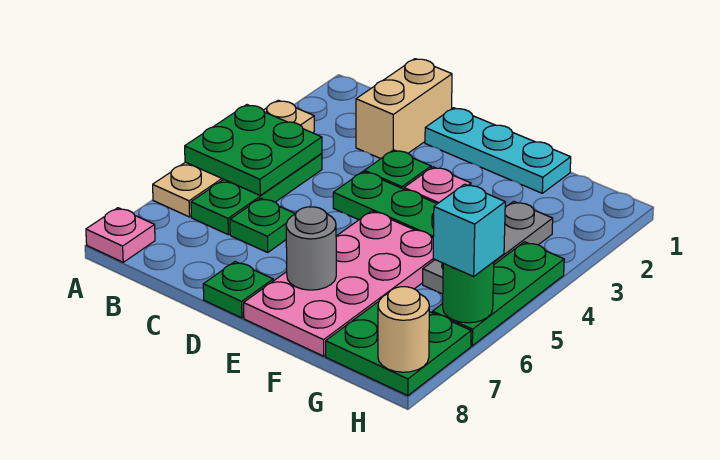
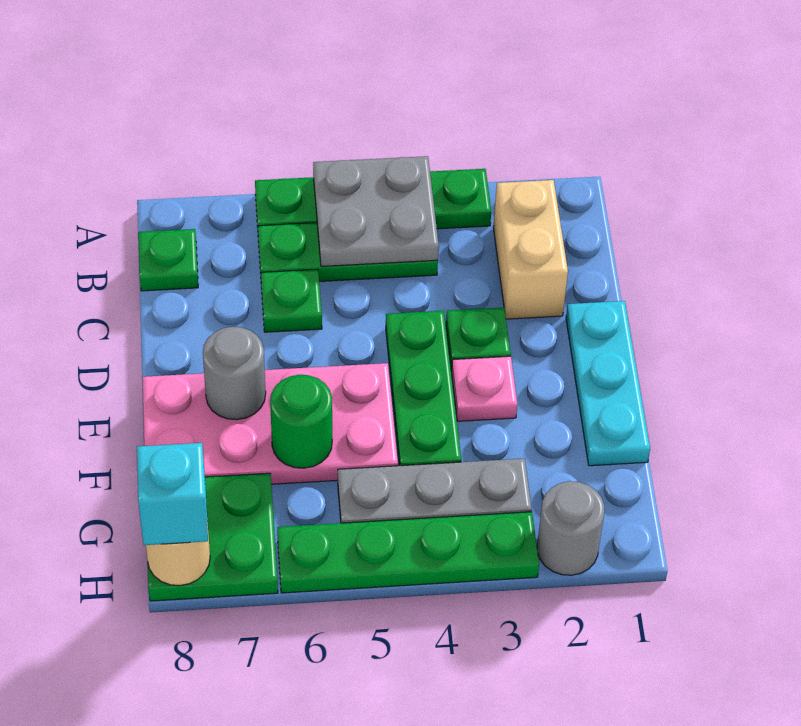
tan 1x4 plate [153,100,314,217] -> green 1x4 plate [255,169,491,229]
green 2x2 plate [185,105,322,195] -> grey 2x2 plate [313,156,439,266]
pink 1x1 plate [86,208,155,262] -> none
tan 1x2 brick [356,59,452,159] -> tan 1x2 brick turned to [493,180,568,319]
green 1x1 plate [203,262,273,318] -> green 1x1 plate moved to [138,229,198,291]
none -> grey 1x1 round brick [537,481,604,575]
green 1x3 plate [433,242,564,346] -> green 1x4 plate [277,512,539,593]
green 1x1 round brick [443,262,494,323] -> green 1x1 round brick moved to [270,375,332,468]
cyan 1x1 brick [433,184,505,276] -> cyan 1x1 brick moved to [137,443,208,545]

